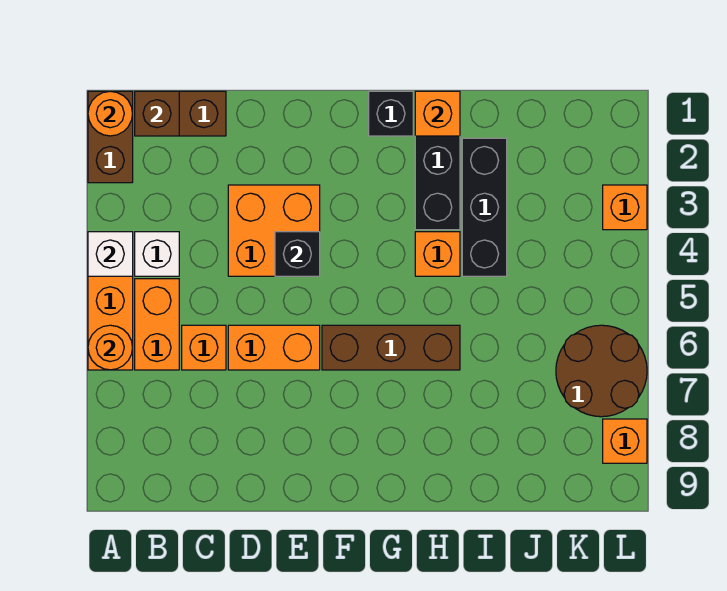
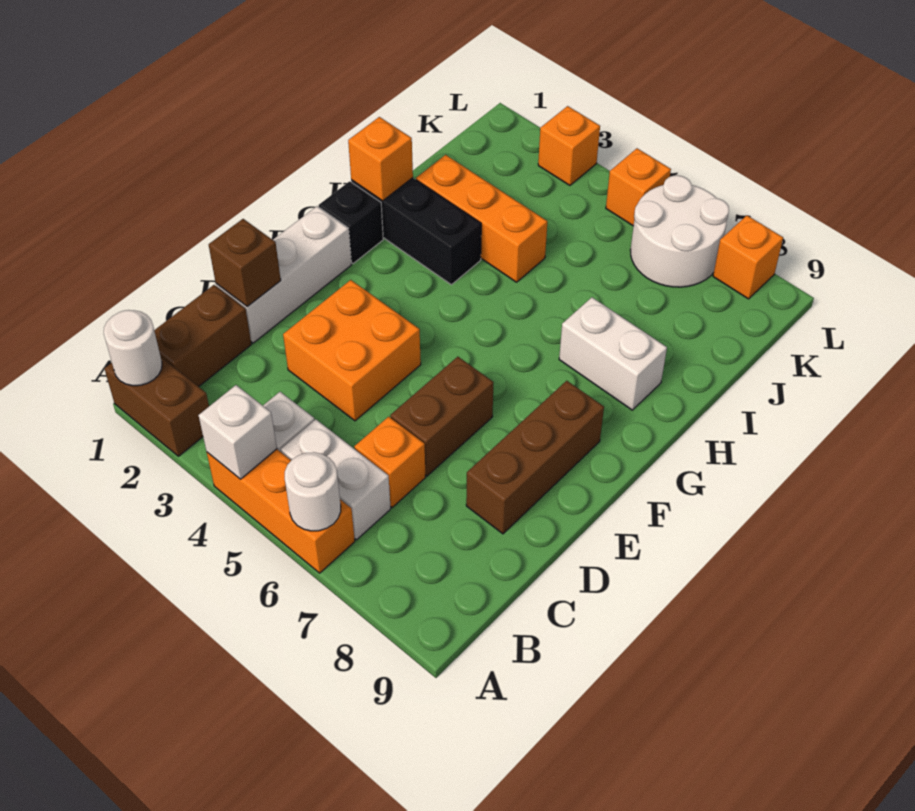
orange 1x1 round brick [88,91,133,136] -> white 1x1 round brick [104,310,162,386]
orange 1x1 round brick [88,325,133,370] -> white 1x1 round brick [285,452,341,531]
brown 1x1 brick [135,91,179,136] -> brown 1x1 brick moved to [209,219,281,307]
orange 1x2 brick [135,279,179,370] -> white 1x2 brick [281,420,391,540]
none -> white 1x3 brick [216,206,352,343]
orange 1x2 brick [228,325,320,370] -> brown 1x2 brick [390,357,494,476]
black 1x1 brick [275,232,320,276] -> none
brown 1x3 brick [322,325,460,370] -> brown 1x3 brick moved to [466,381,604,534]
orange 1x1 brick [415,232,460,276] -> orange 1x1 brick moved to [606,148,671,226]
none -> white 1x2 brick [559,297,667,410]
black 1x3 brick [462,138,507,276] -> orange 1x3 brick [416,155,547,282]
brown 2x2 round brick [556,325,647,417] -> white 2x2 round brick [630,175,729,287]

